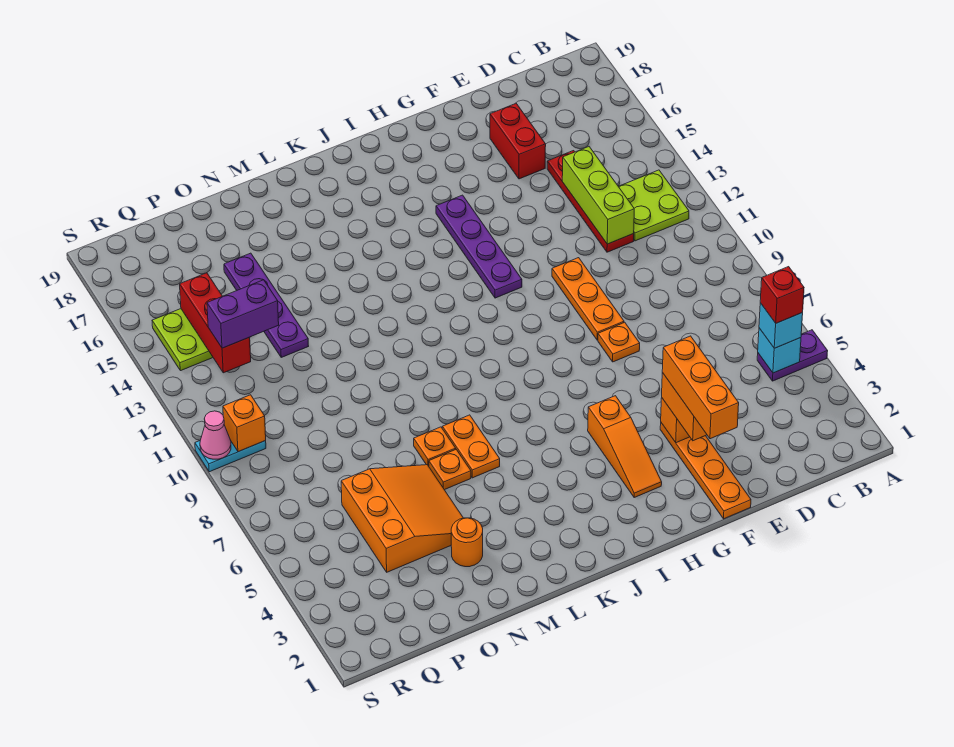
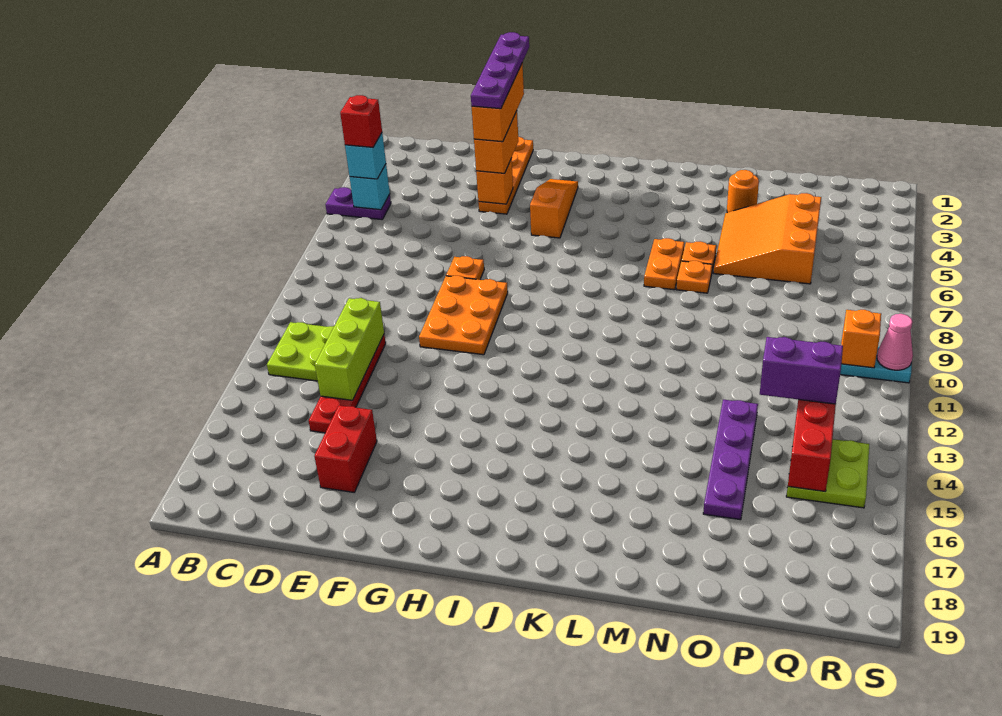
orange 1x3 plate [552,258,624,340] -> orange 2x3 plate [419,276,508,355]
purple 1x4 plate [436,195,522,298] -> purple 1x4 plate moved to [471,32,529,109]

